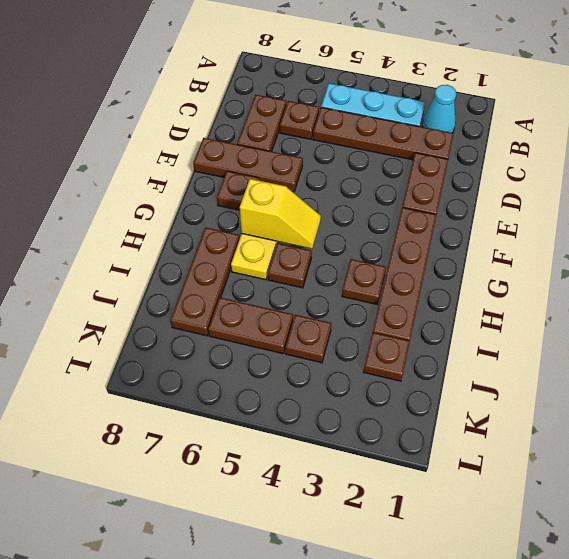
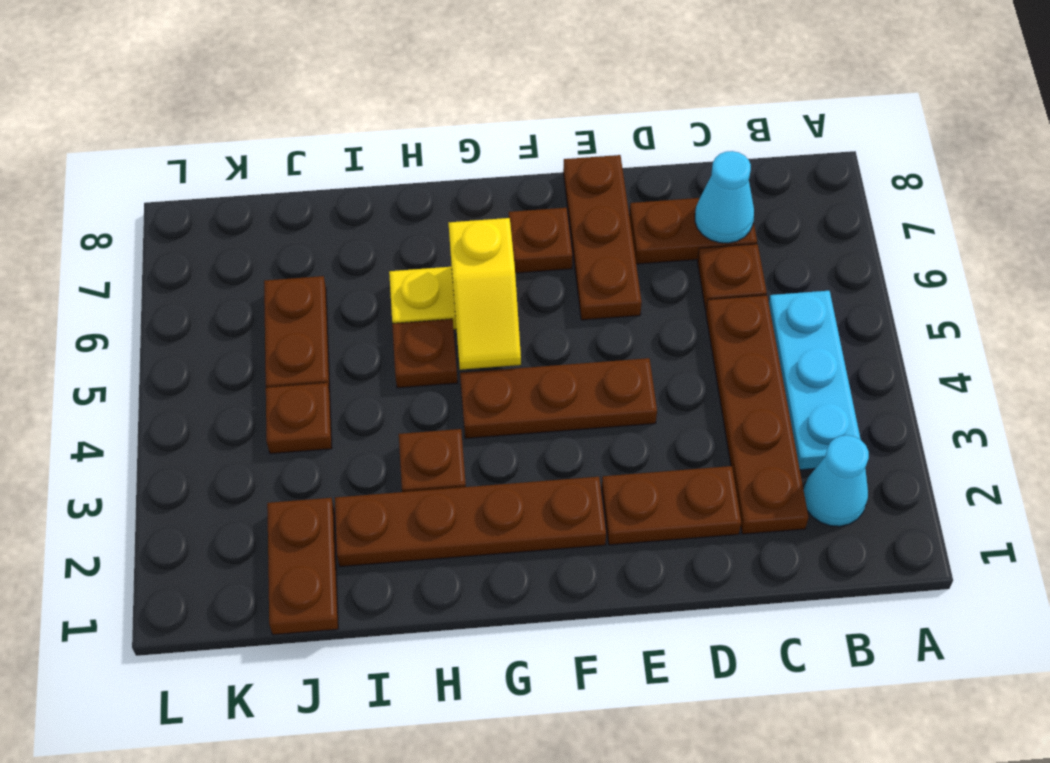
none -> cyan 1x1 cone [695,151,754,243]
brown 1x3 plate [170,228,240,336] -> brown 1x3 plate moved to [460,358,657,438]
brown 1x1 plate [363,332,410,381] -> brown 1x2 plate [267,498,338,635]

